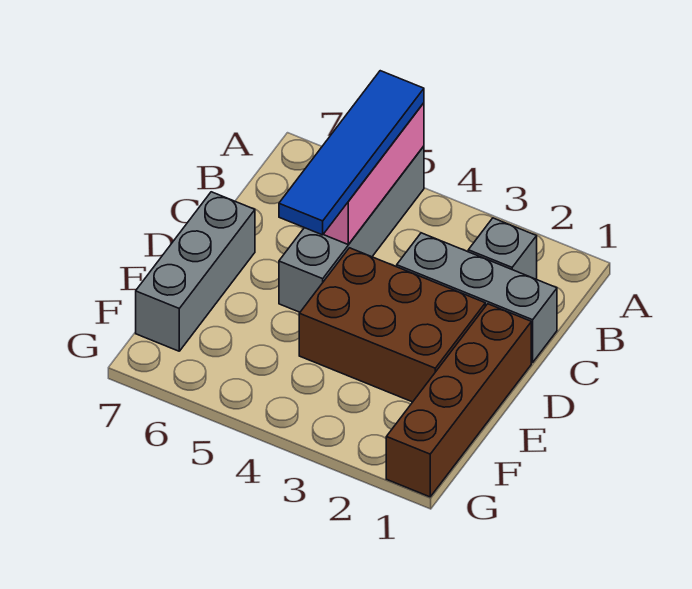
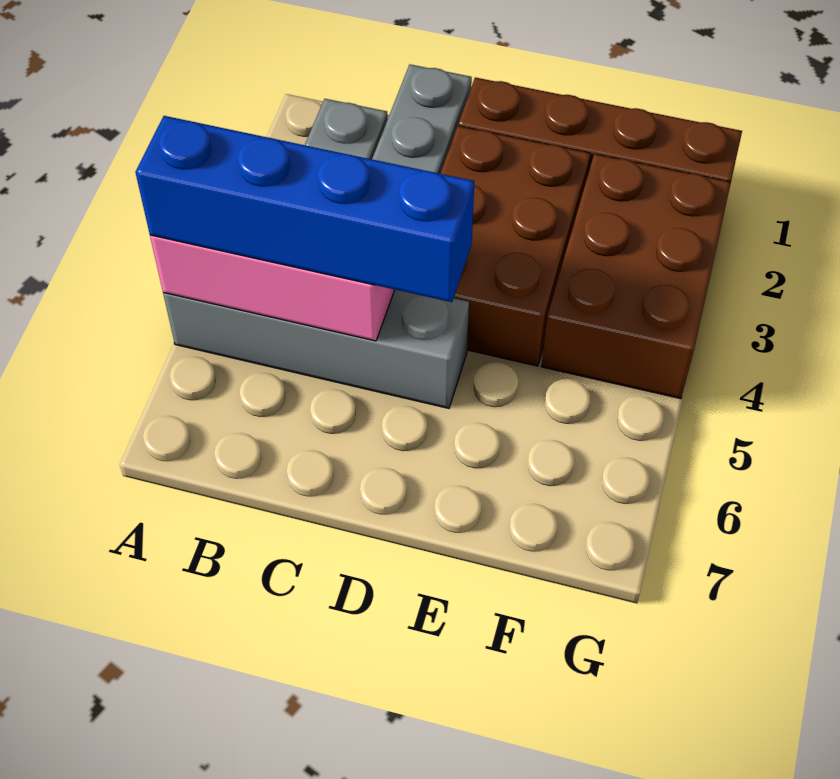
blue 1x4 tile [279,71,424,235] -> blue 1x4 brick [135,116,474,302]
grey 1x3 brick [136,192,255,351] -> none
none -> brown 2x3 brick [541,154,731,399]

